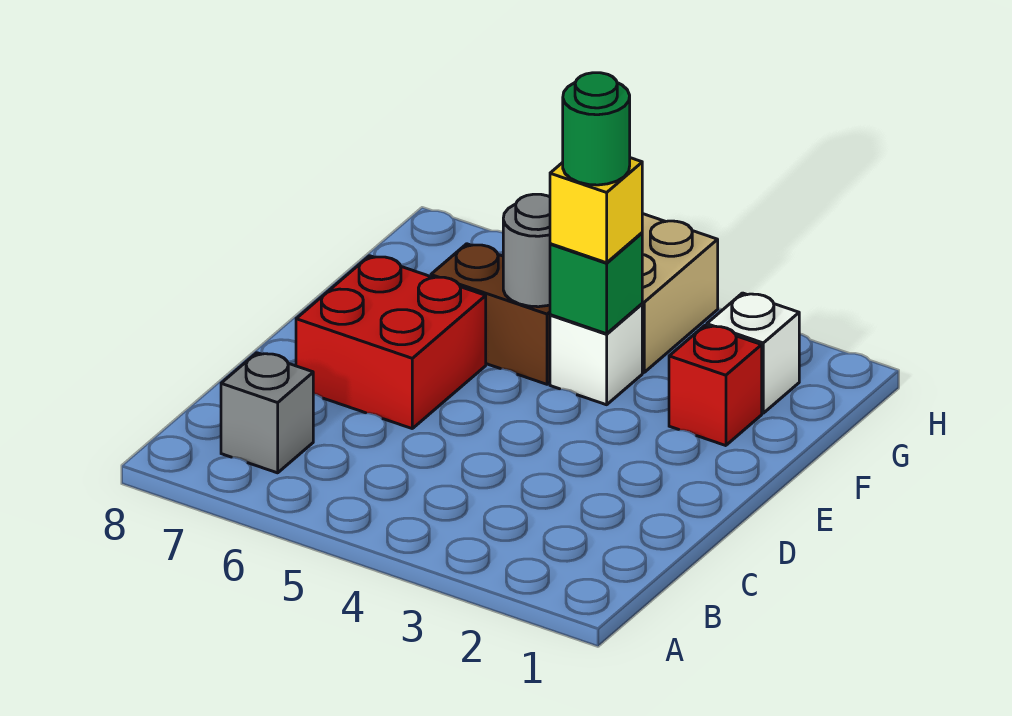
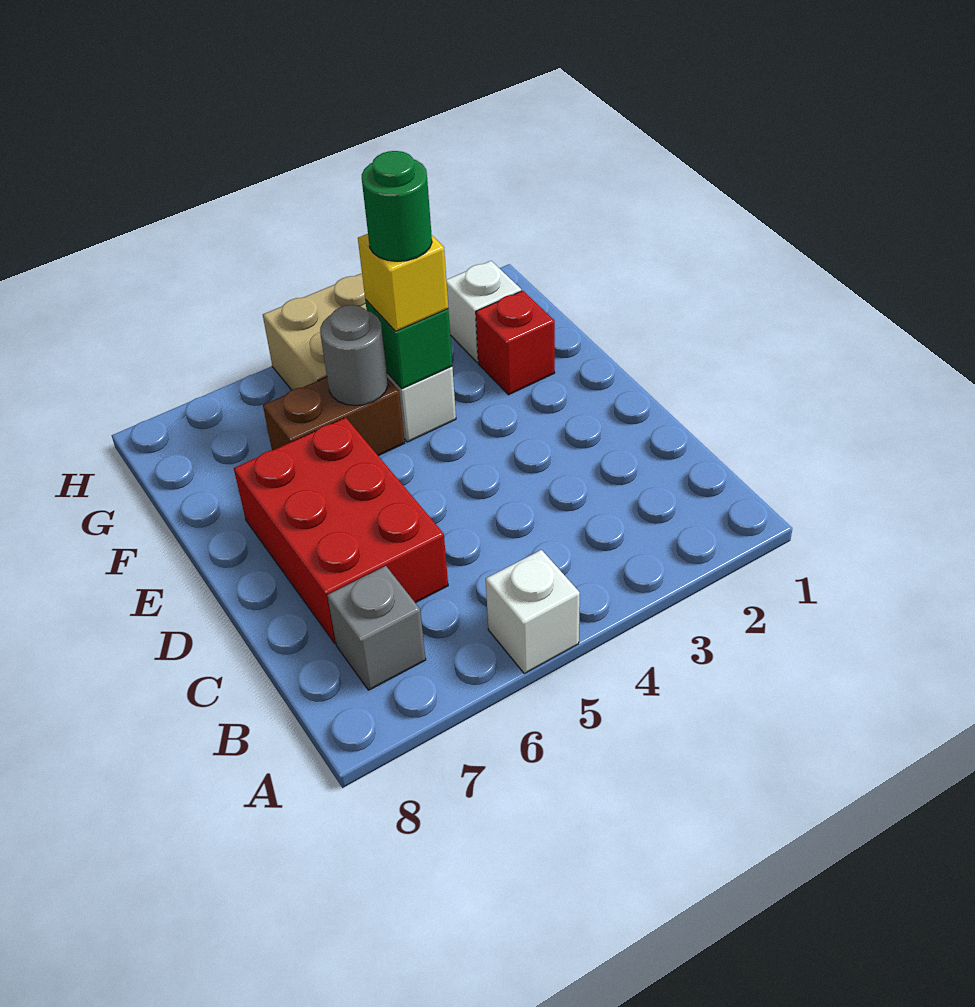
none -> white 1x1 brick [486,550,580,673]
red 2x2 brick [296,256,486,428] -> red 2x3 brick [234,417,448,644]

